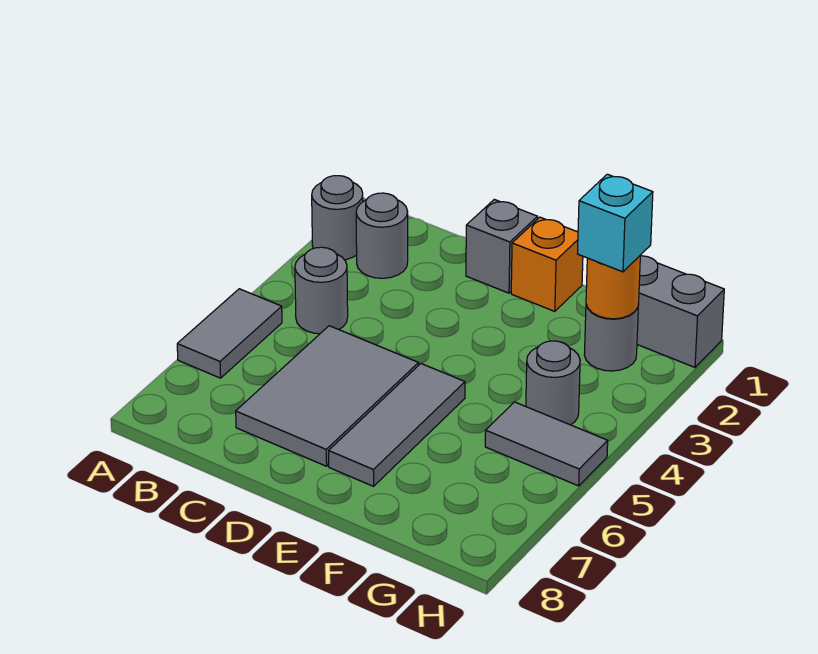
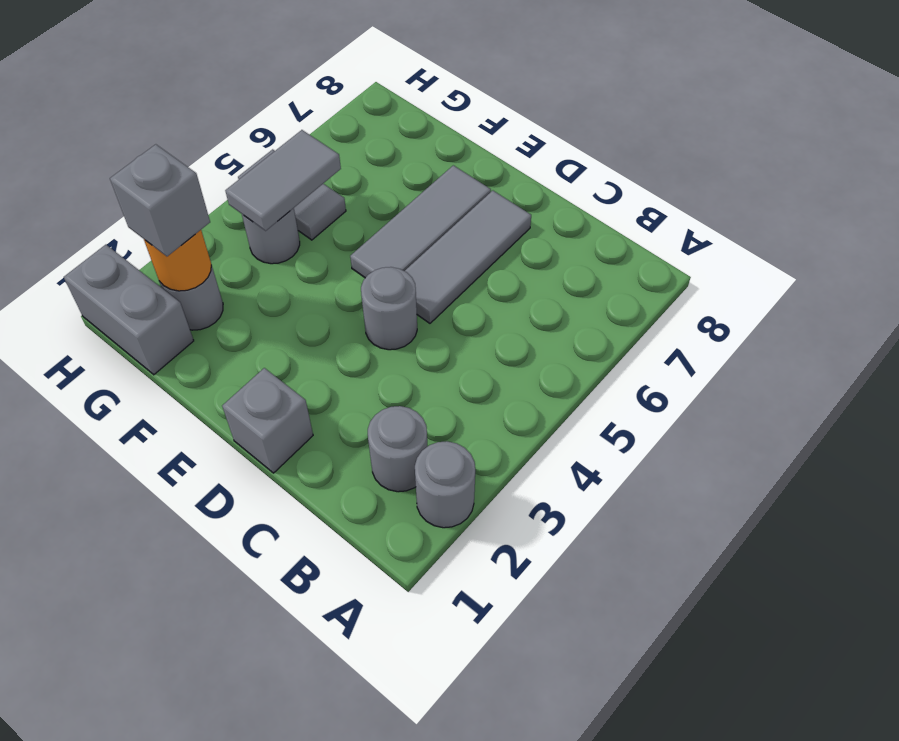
grey 1x2 tile [177,289,282,378] -> grey 1x2 tile moved to [225,130,341,231]
grey 1x1 round brick [295,247,348,334] -> grey 1x1 round brick moved to [361,267,417,350]
grey 2x3 tile [236,326,419,466] -> grey 1x3 tile [405,191,531,323]
orange 1x1 brick [511,217,583,311] -> none
cyan 1x1 brick [578,174,653,272] -> grey 1x1 brick [110,144,210,256]

